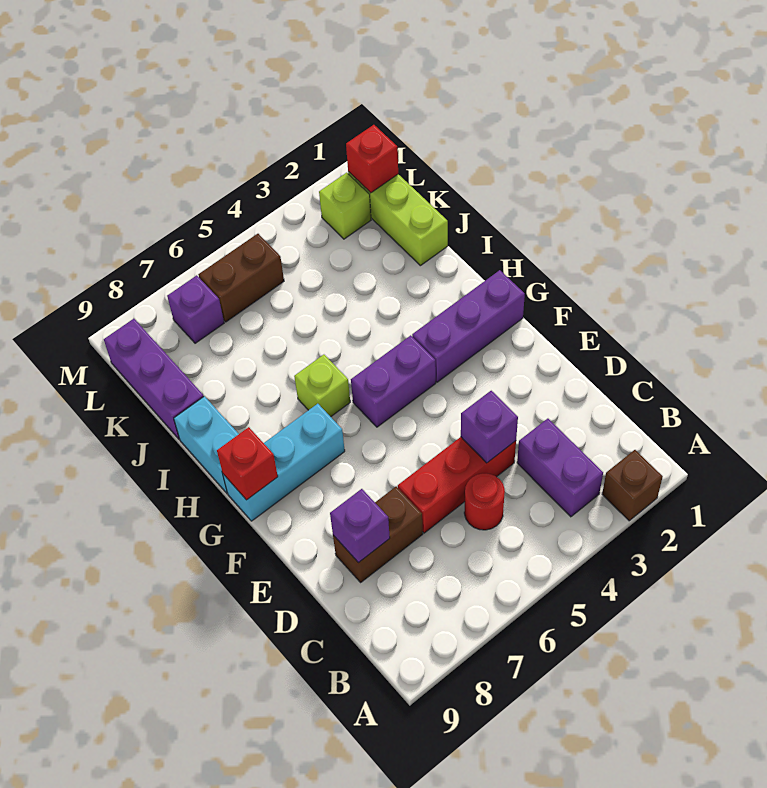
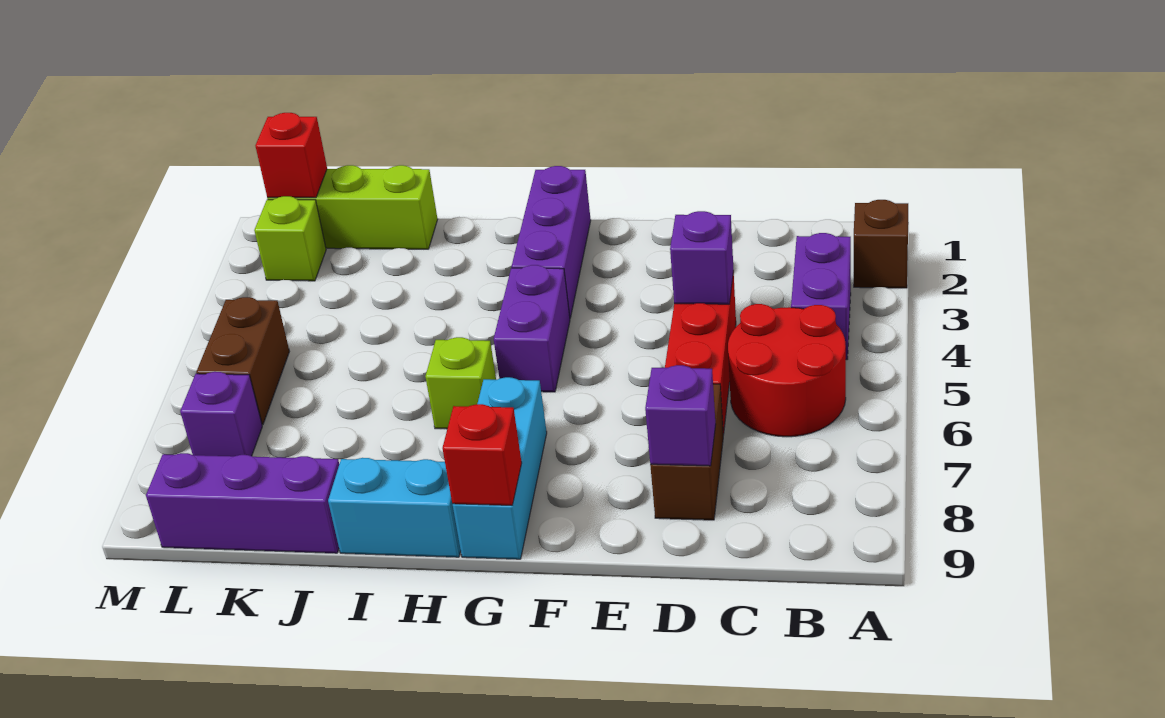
purple 1x2 brick [517,419,603,517] -> purple 1x2 brick turned to [791,233,851,360]
red 1x1 round brick [464,473,505,530] -> red 2x2 round brick [728,304,846,437]

